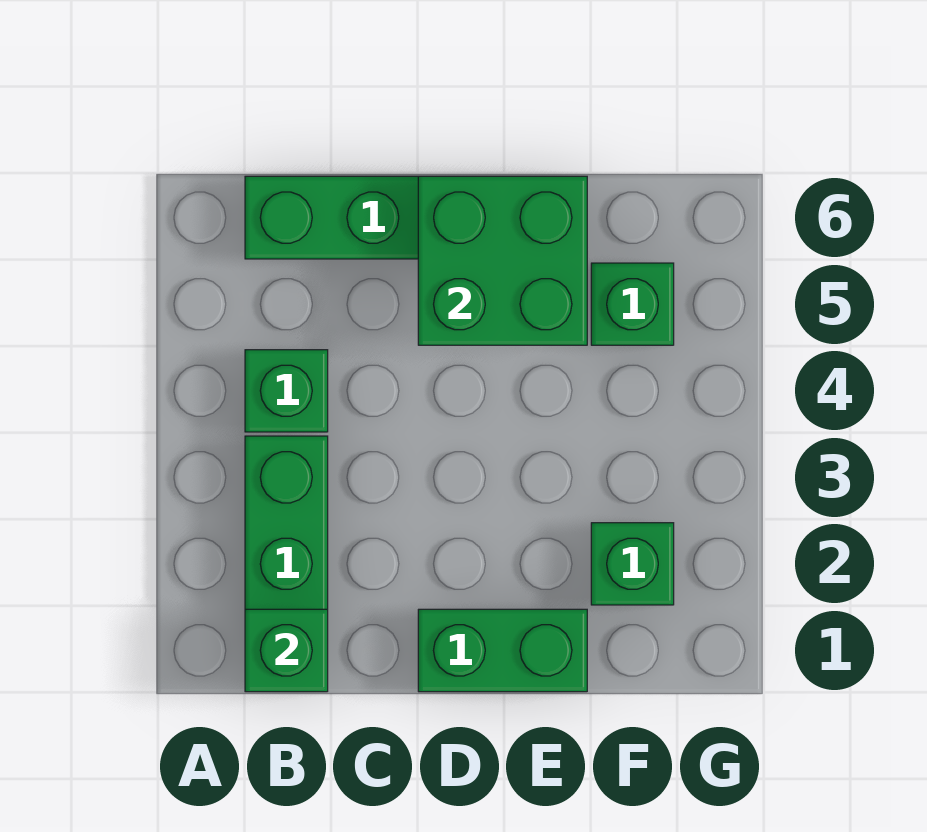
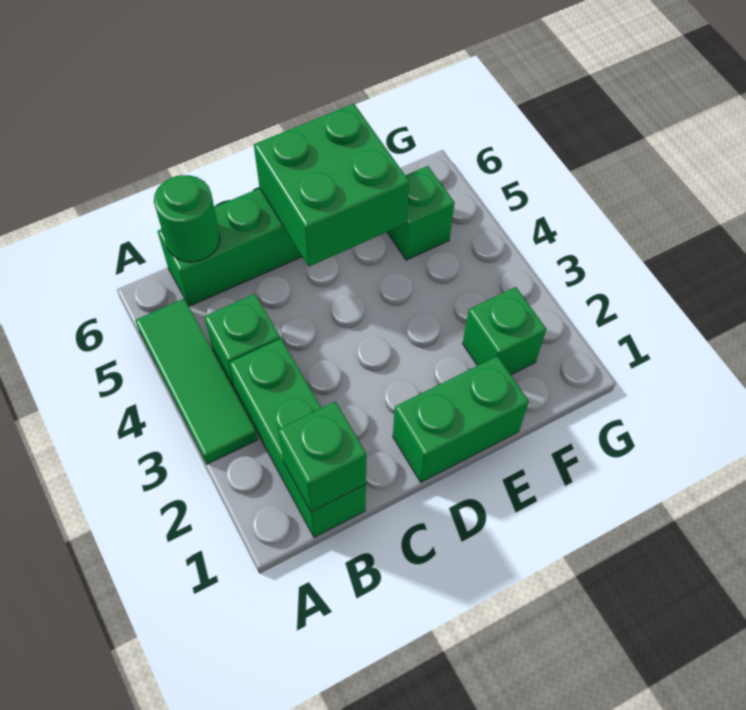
none -> green 1x3 tile [135,298,258,464]
none -> green 1x1 round brick [154,175,220,262]

